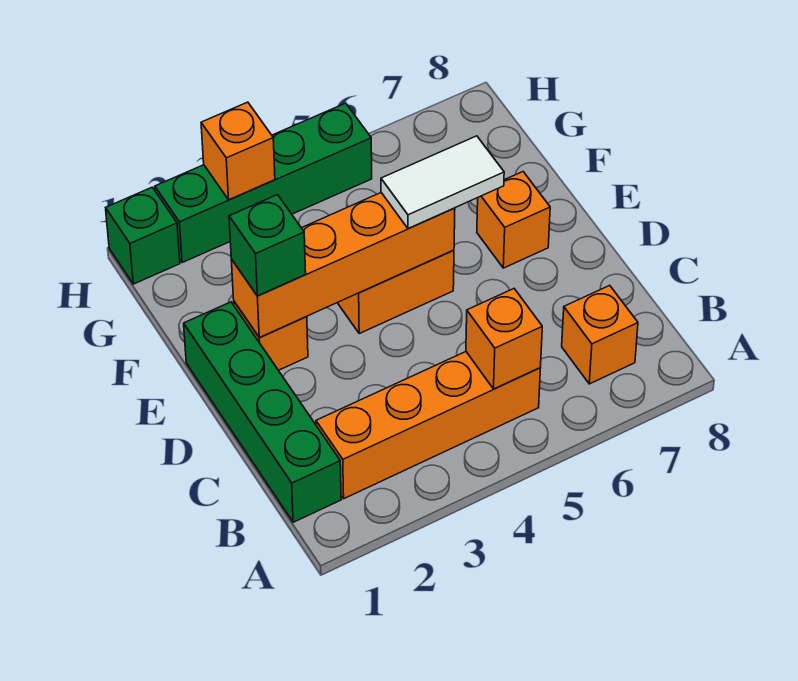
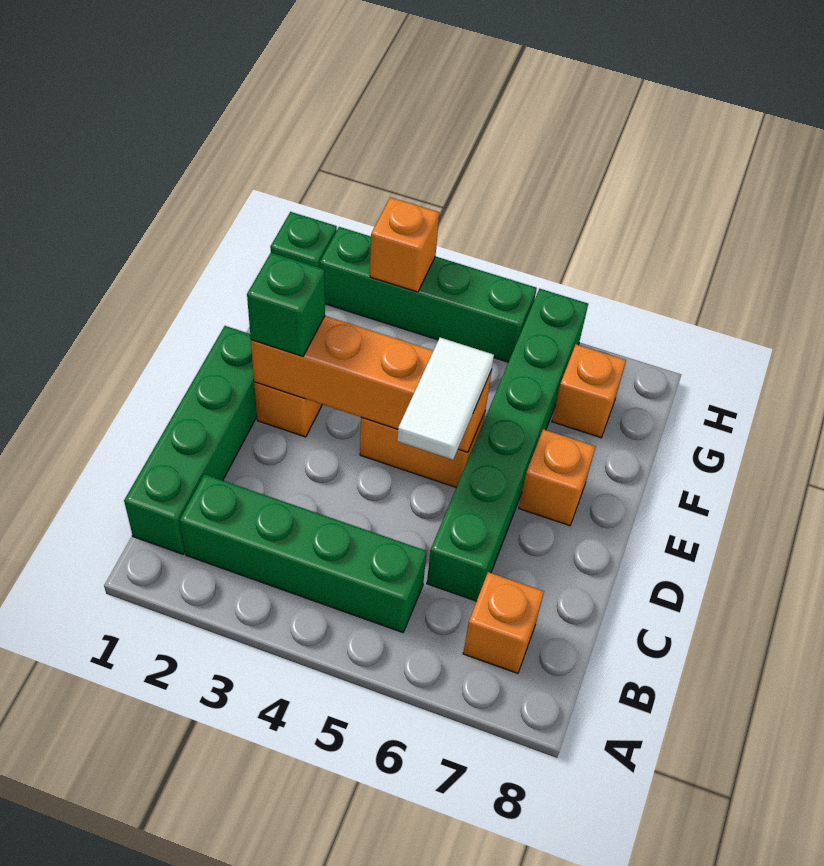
orange 1x4 brick [316,352,540,499] -> green 1x4 brick [180,474,427,632]
orange 1x1 brick [466,289,542,389] -> orange 1x1 brick moved to [552,344,626,438]
none -> green 1x6 brick [427,289,588,601]
white 1x2 tile [381,136,504,229] -> white 1x2 tile turned to [397,338,494,460]

